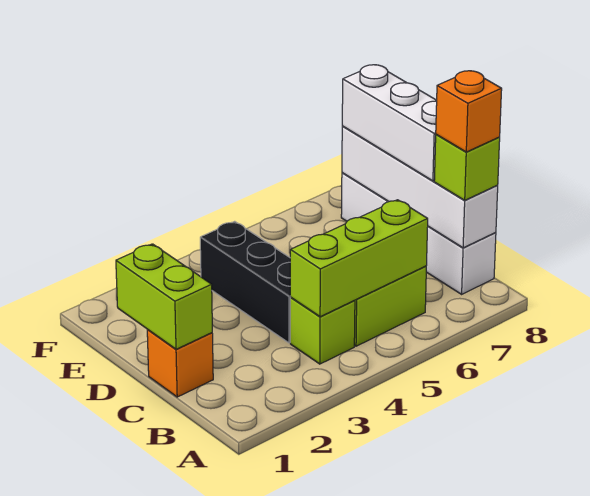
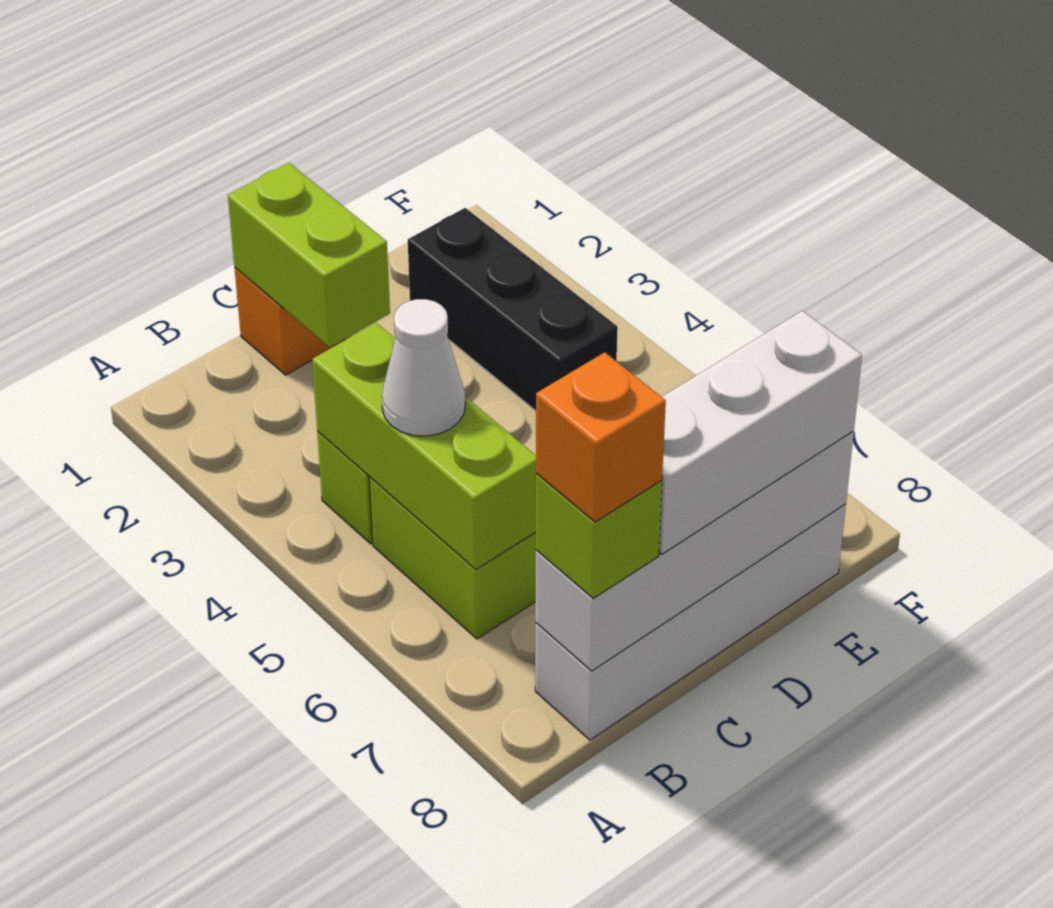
none -> white 1x1 cone [382,299,465,436]
lime 1x2 brick [116,244,212,349] -> lime 1x2 brick turned to [228,163,390,348]
black 1x3 brick [200,221,291,343] -> black 1x3 brick turned to [408,208,618,411]

